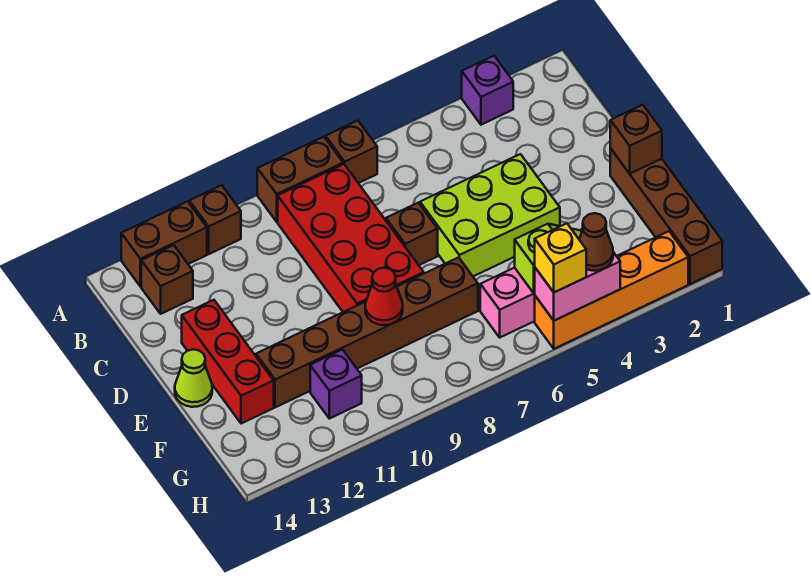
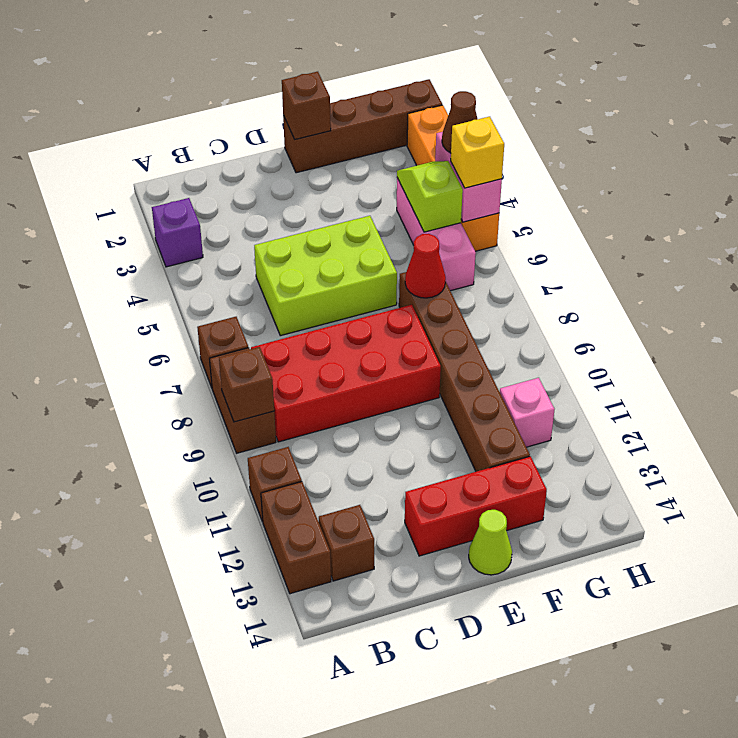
lime 2x3 brick [420,154,560,276] -> lime 2x3 brick turned to [254,216,397,336]
brown 1x1 brick [386,203,438,265] -> brown 1x1 brick moved to [219,347,274,422]
red 1x1 cone [365,268,403,325] -> red 1x1 cone moved to [405,234,446,298]
purple 1x1 brick [310,350,362,419] -> pink 1x1 brick [500,378,555,447]

